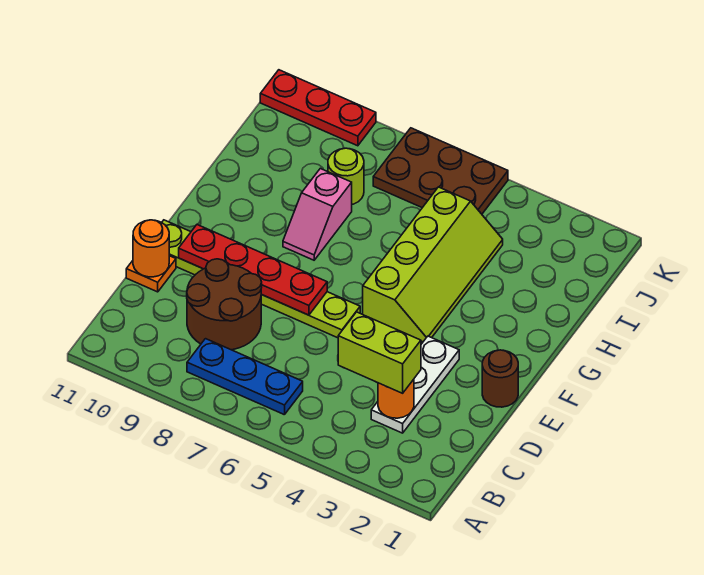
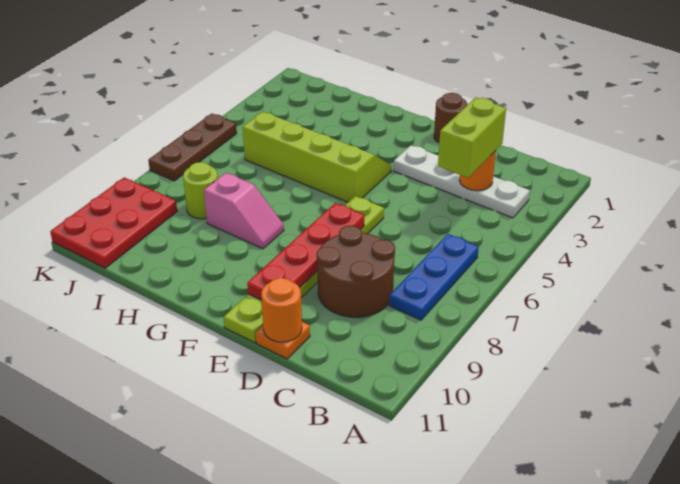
white 1x3 plate [371,336,459,433] -> white 1x4 plate [394,145,530,218]
brown 2x3 plate [373,128,508,214] -> brown 1x3 plate [148,114,237,181]
red 1x3 plate [260,70,376,146] -> red 2x3 plate [50,178,177,268]

